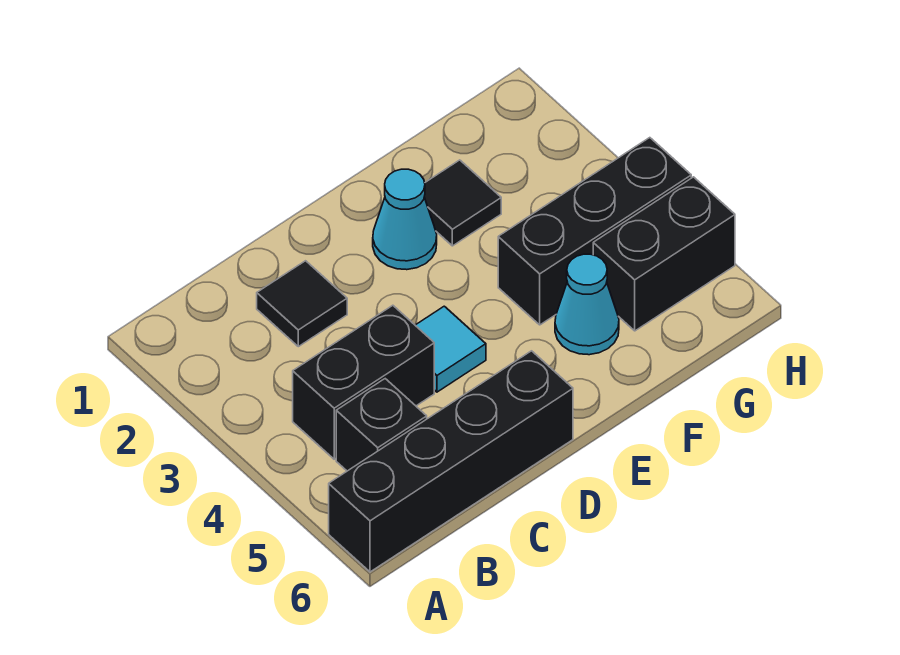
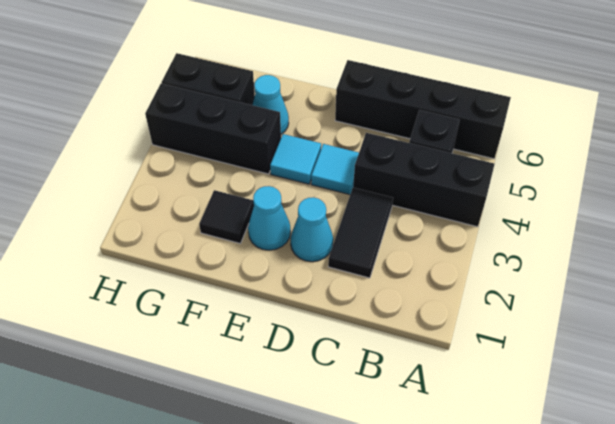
black 1x2 brick [293,305,434,459] -> black 1x3 brick [353,133,495,227]
black 1x1 tile [257,261,347,347] -> black 1x2 tile [328,188,393,278]
none -> cyan 1x1 cone [291,197,333,262]
none -> cyan 1x1 tile [270,134,321,184]

